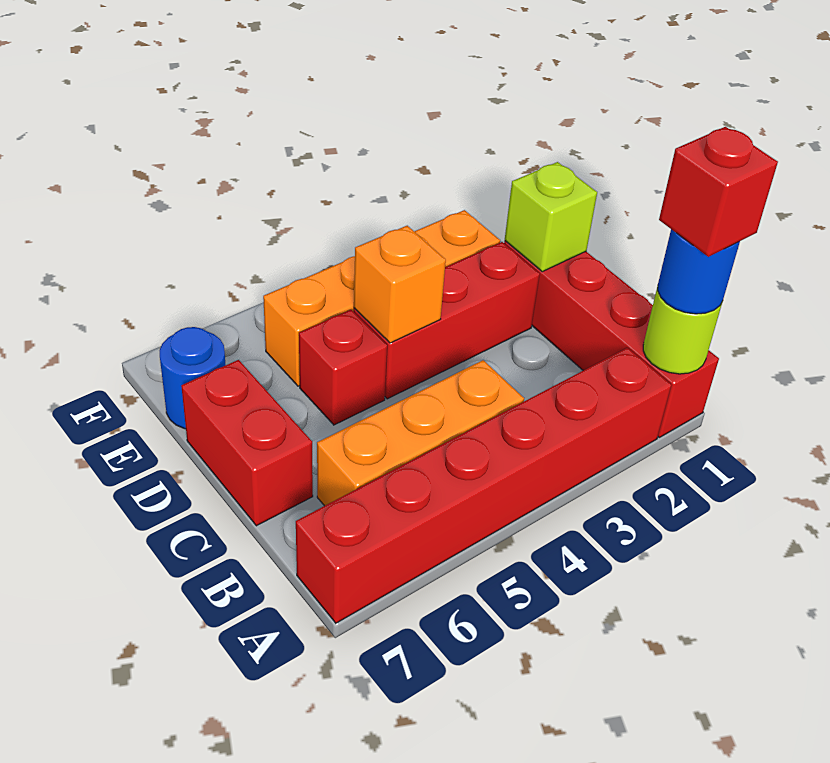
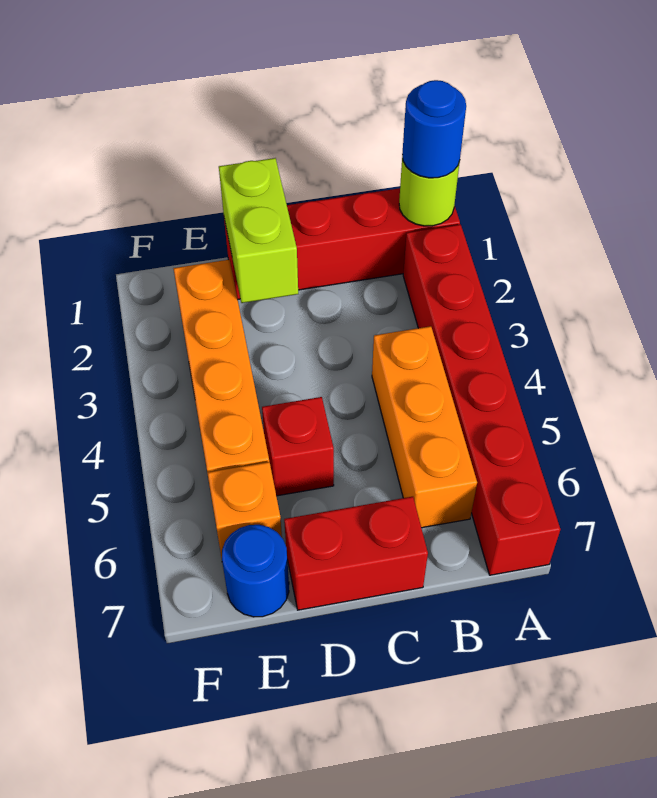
red 1x1 brick [659,127,778,257] -> none
lime 1x1 brick [505,162,597,272] -> lime 1x2 brick [219,158,298,303]
red 1x3 brick [354,242,540,399] -> none
orange 1x1 brick [354,226,446,343] -> orange 1x1 brick moved to [207,462,282,558]

